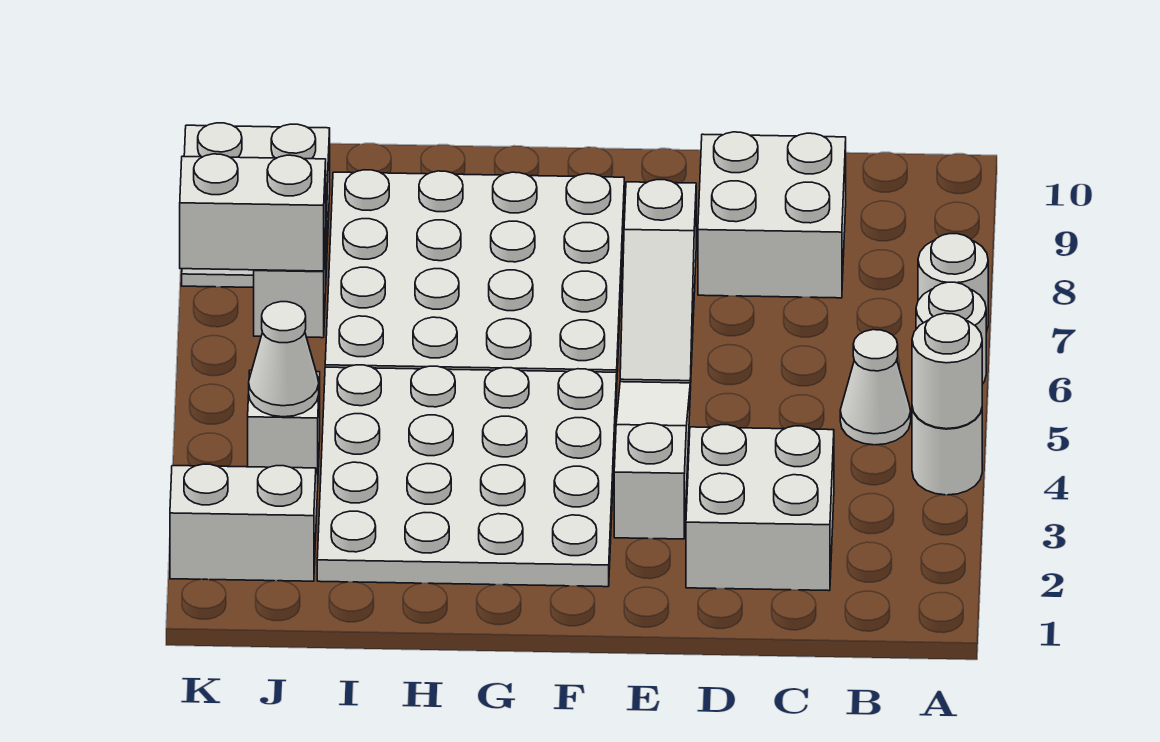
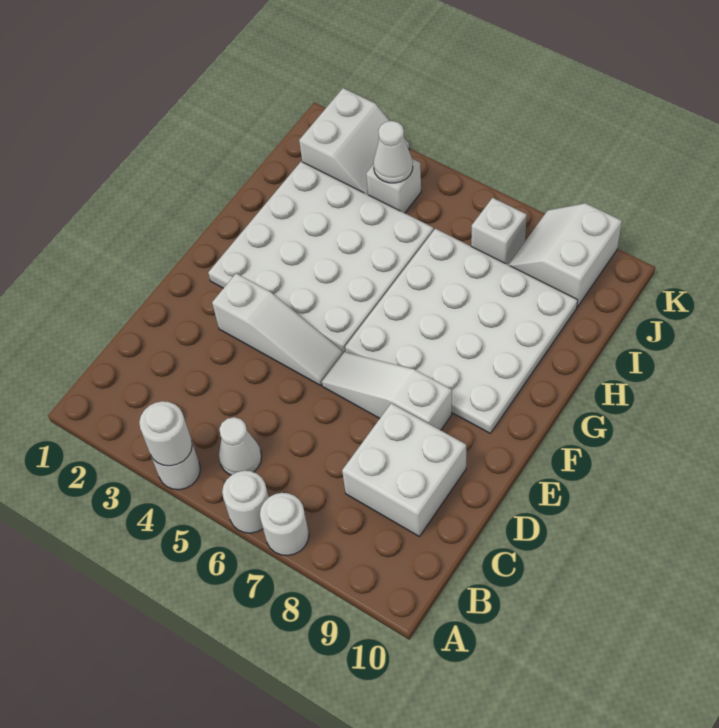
white 2x2 brick [686,425,834,591] -> none
white 1x2 brick [180,154,326,271] -> none

